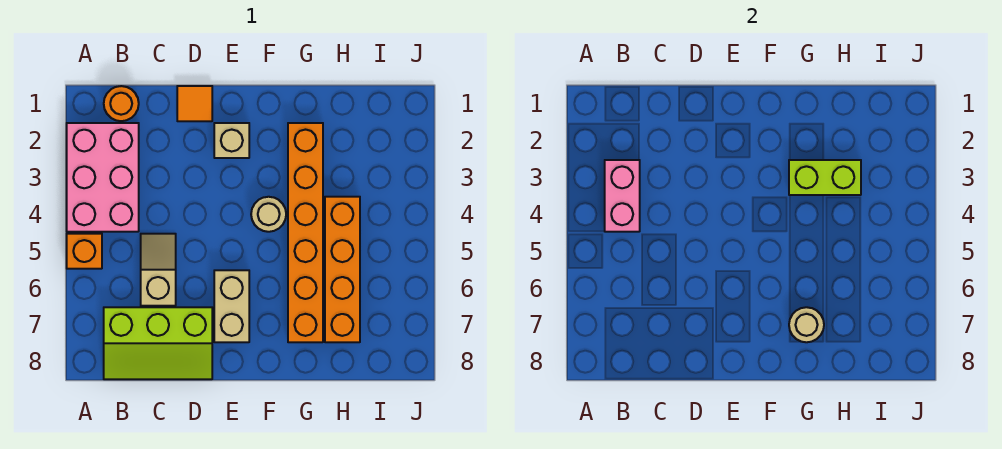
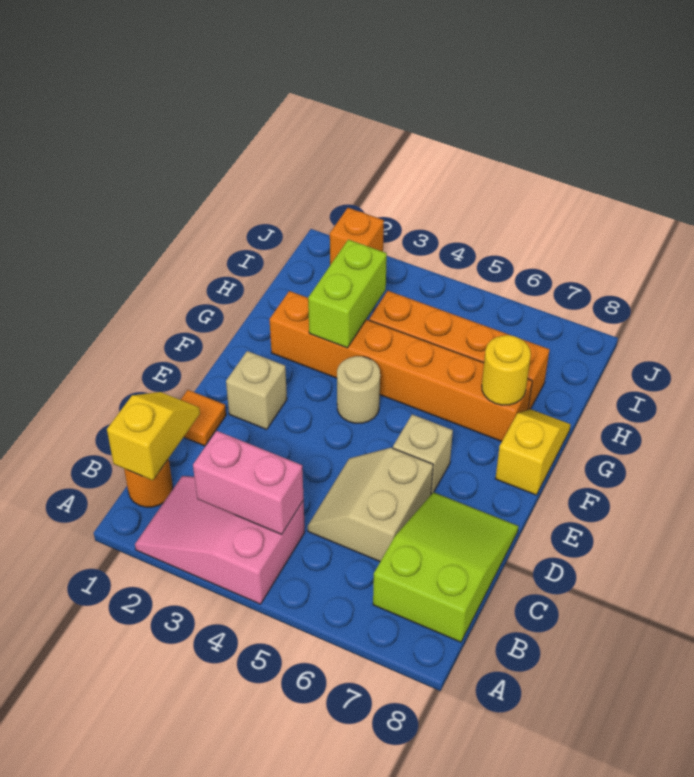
pink 2x3 brick [67,123,139,232] -> pink 2x3 slope [135,476,305,604]
orange 1x1 brick [67,234,102,269] -> orange 1x1 brick moved to [330,208,384,265]
none -> yellow 1x2 slope [107,392,200,480]
lime 2x3 slope [104,307,212,379] -> lime 2x3 slope turned to [373,492,518,642]
tan 1x2 slope [141,234,176,306] -> tan 2x2 slope [308,448,433,562]
tan 1x2 brick [214,270,249,342] -> tan 1x1 brick [393,415,453,494]
none -> yellow 1x2 slope [495,409,571,495]
tan 1x1 round brick [789,307,824,342] -> yellow 1x1 round brick [482,335,531,405]

